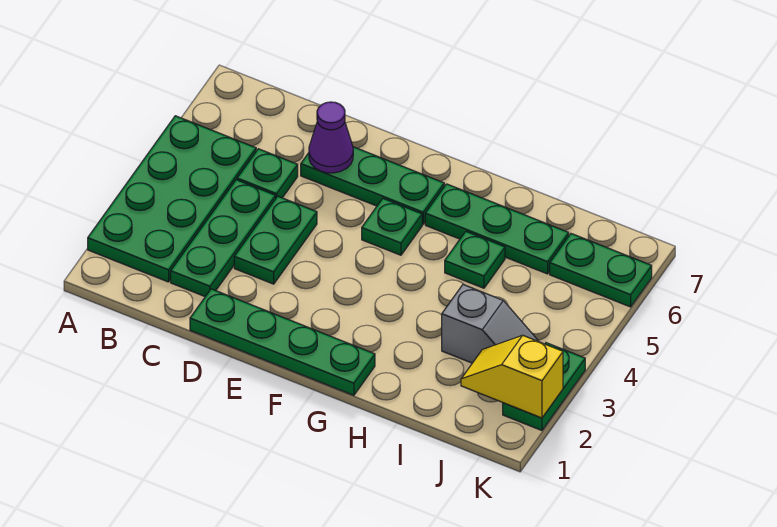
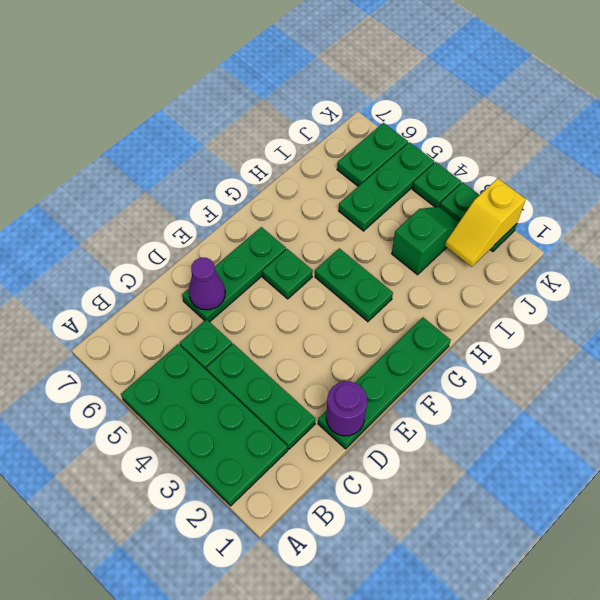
none -> purple 1x1 round brick [326,381,367,436]
green 1x2 plate [234,196,317,284] -> green 1x2 plate moved to [315,248,393,322]
green 1x3 plate [425,184,569,274] -> green 1x3 plate moved to [339,142,434,231]
green 1x1 plate [445,232,505,288] -> green 1x1 plate moved to [412,162,461,207]
grey 1x2 slope [442,285,539,363] -> green 1x2 slope [392,207,459,275]

